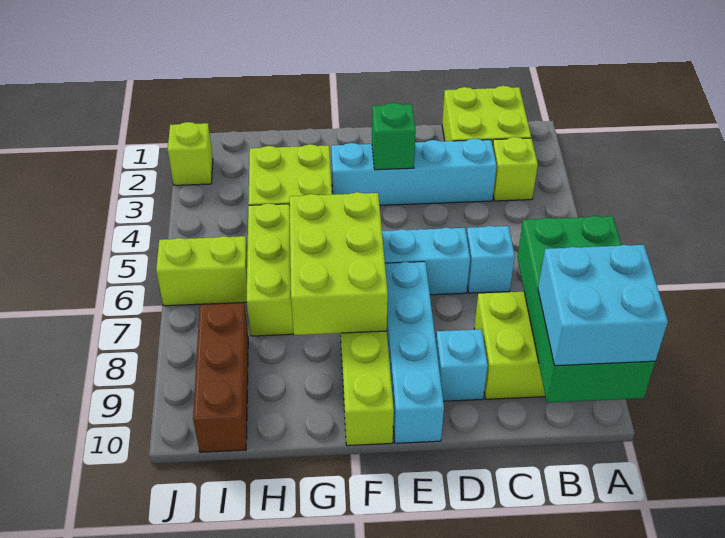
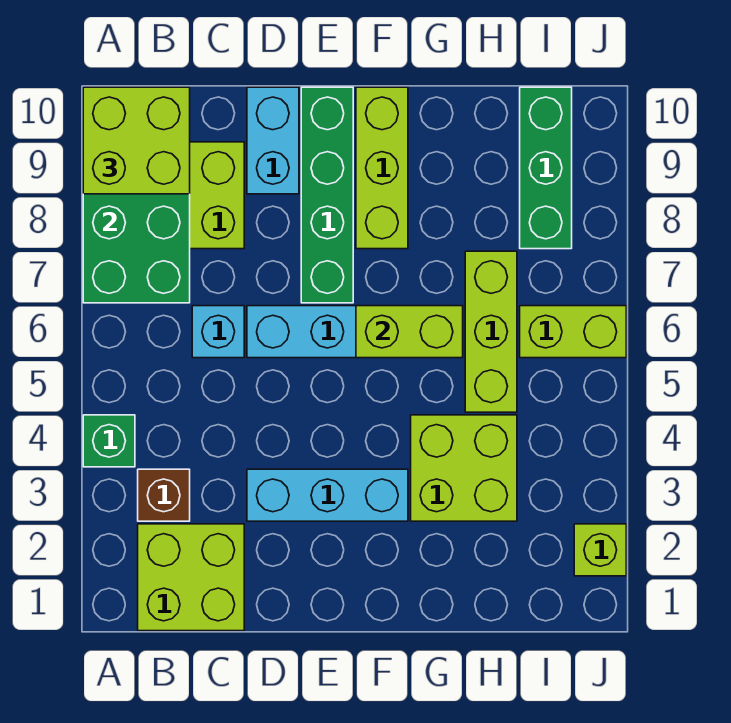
cyan 2x2 brick [538,245,668,366] -> lime 2x2 brick [83,87,190,194]
lime 1x1 brick [493,137,538,201] -> brown 1x1 brick [138,469,190,521]
cyan 1x4 brick [331,138,497,205] -> cyan 1x3 brick [247,469,408,521]
cyan 1x1 brick [436,329,488,401] -> cyan 1x2 brick [247,87,299,194]
green 1x1 brick [372,103,416,170] -> green 1x1 brick moved to [83,415,135,467]
cyan 1x4 brick [385,262,444,443] -> green 1x4 brick [301,87,353,303]
lime 2x3 brick [289,192,388,335] -> lime 1x2 brick [356,306,463,358]
brown 1x3 brick [193,303,248,452] -> green 1x3 brick [520,87,572,249]

